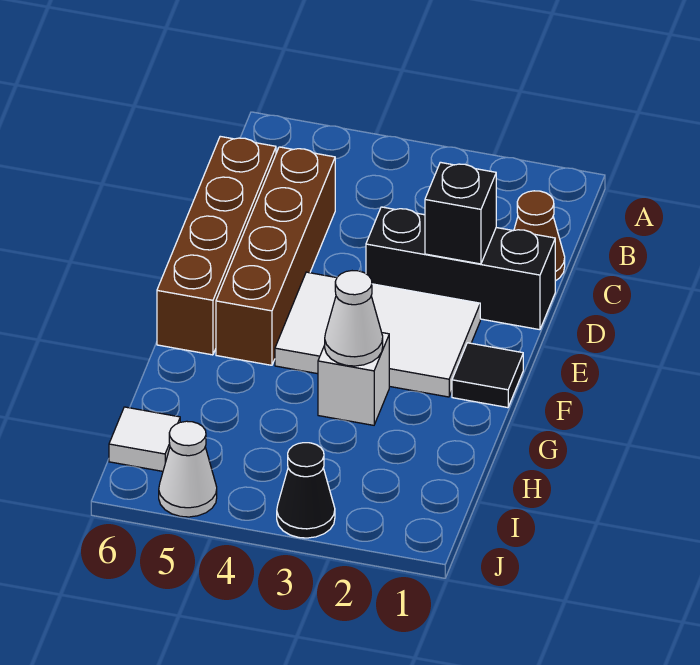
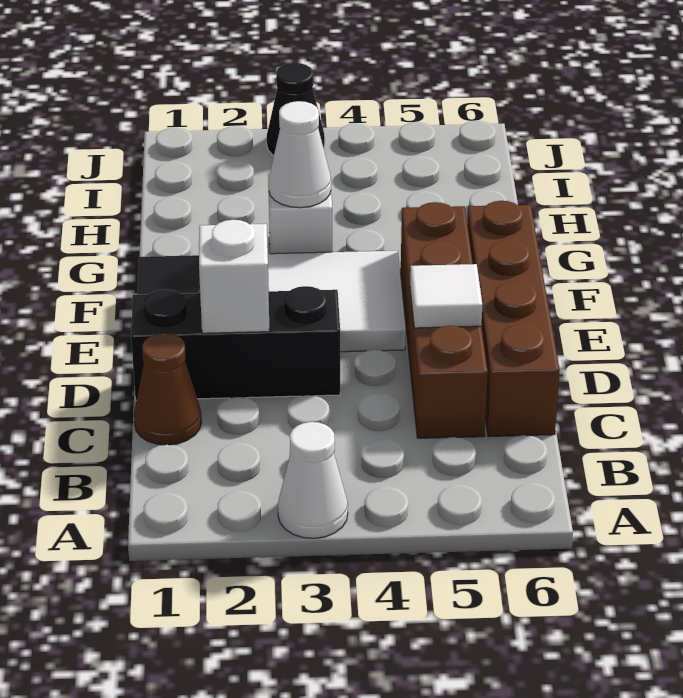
black 1x1 brick [425,162,496,264] -> white 1x1 brick [199,220,270,333]
white 1x1 tile [109,407,180,471] -> white 1x1 tile moved to [410,264,482,328]
white 1x1 cone [159,421,217,517] -> white 1x1 cone moved to [278,422,348,538]

